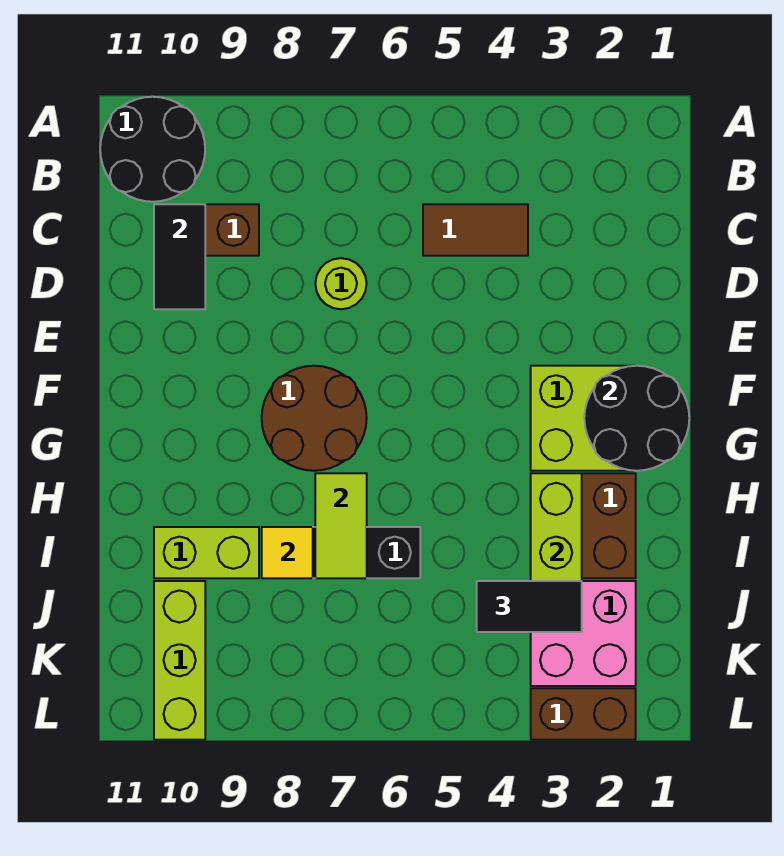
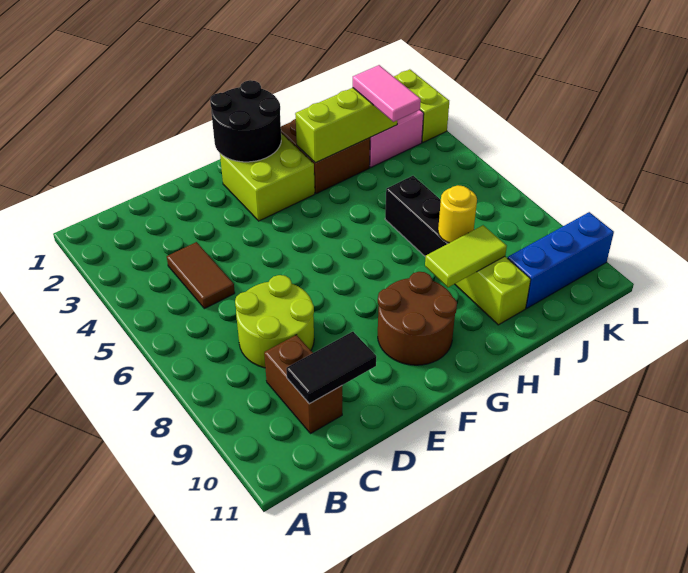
black 2x2 round brick [100,97,205,202] -> none
lime 1x1 round brick [315,258,367,309] -> lime 2x2 round brick [235,275,314,368]
brown 2x2 round brick [262,366,367,471] -> brown 2x2 round brick moved to [378,272,457,365]
lime 1x2 tile [315,473,367,578] -> lime 1x2 tile moved to [425,225,507,287]
yellow 1x1 tile [262,527,313,578] -> yellow 1x1 round brick [438,185,477,243]
black 1x2 tile [477,581,582,632] -> pink 1x2 tile [353,65,421,122]
lime 1x3 brick [154,581,205,740] -> blue 1x3 brick [508,212,614,308]
brown 1x2 brick [531,688,636,740] -> lime 1x2 brick [394,69,449,142]

